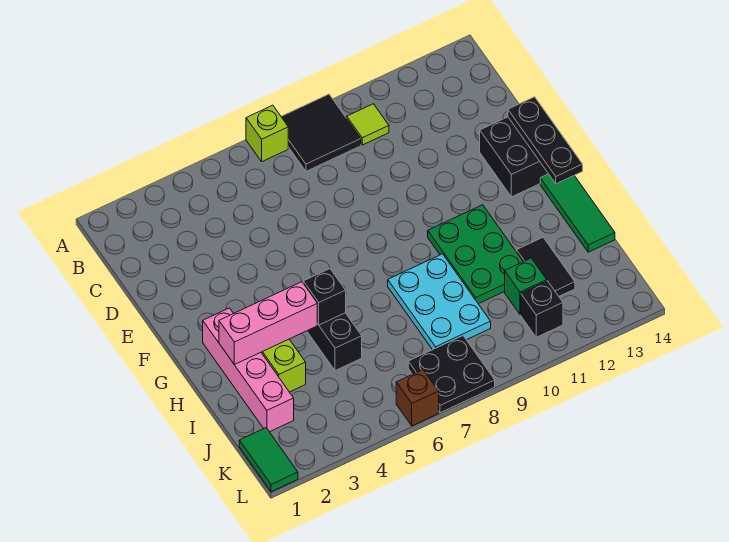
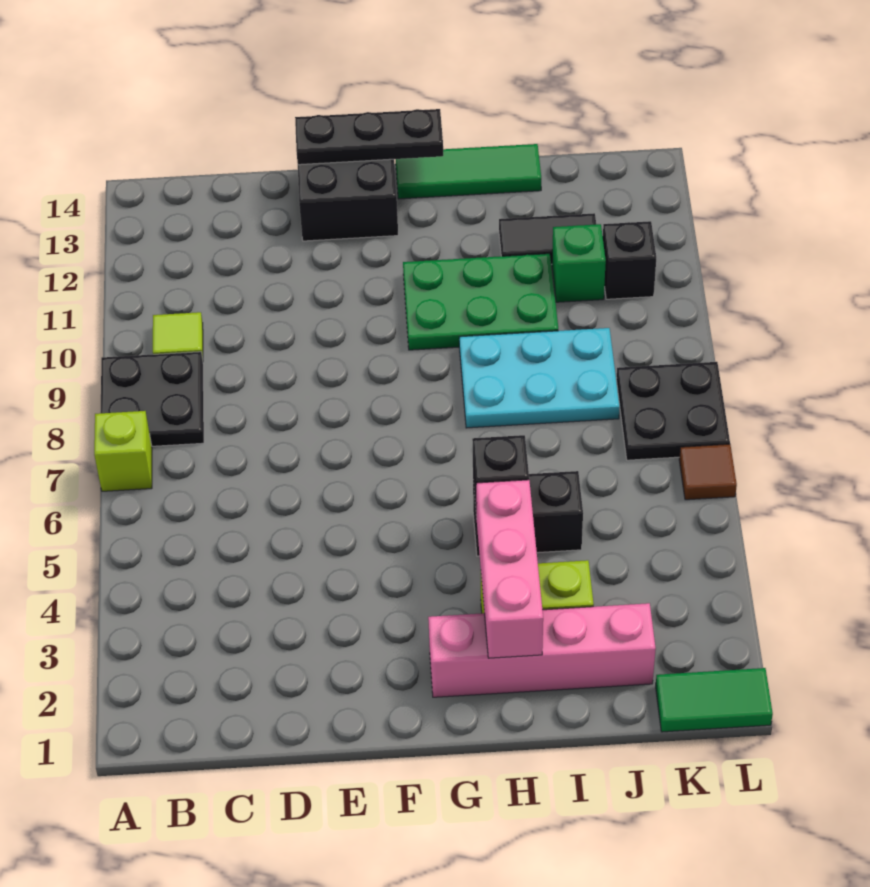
black 2x2 tile [281,94,361,171] -> black 2x2 plate [101,352,204,446]
brown 1x1 brick [396,370,439,426] -> brown 1x1 tile [679,444,737,500]

